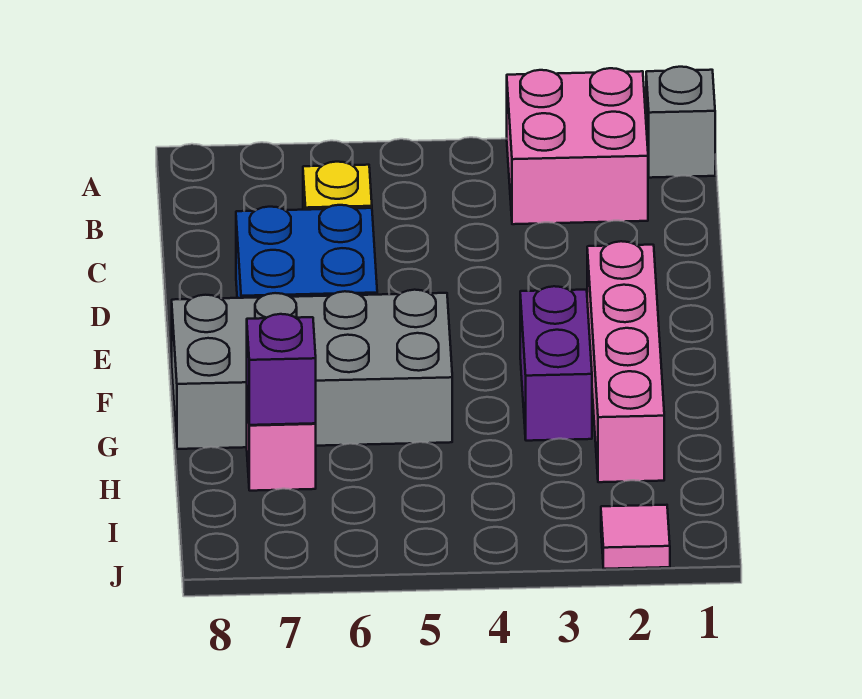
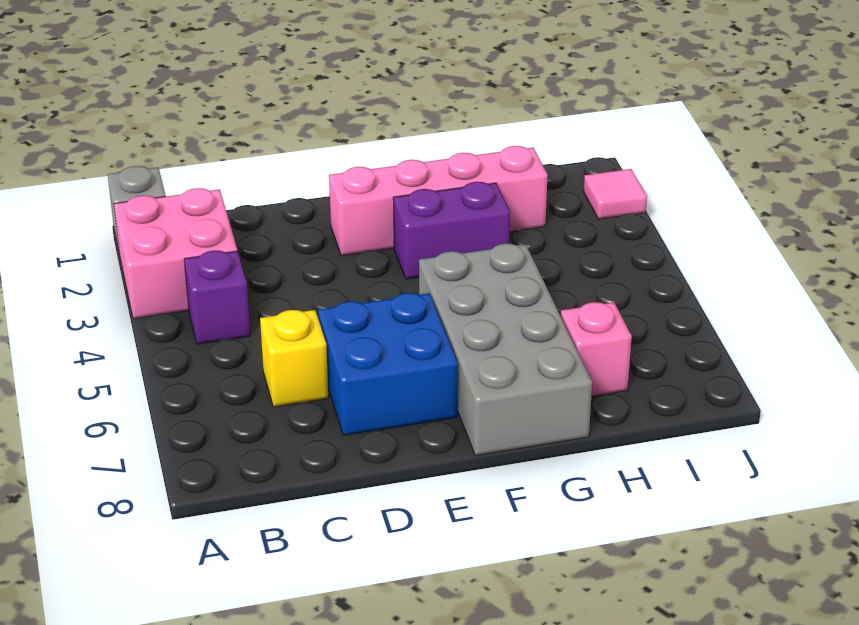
purple 1x1 brick [247,314,316,425] -> purple 1x1 brick moved to [184,250,250,344]

